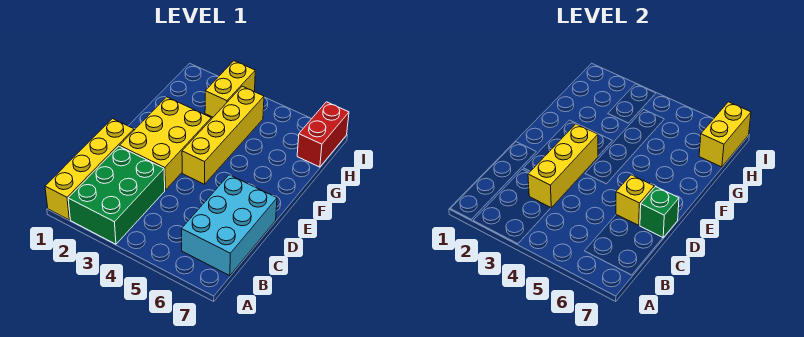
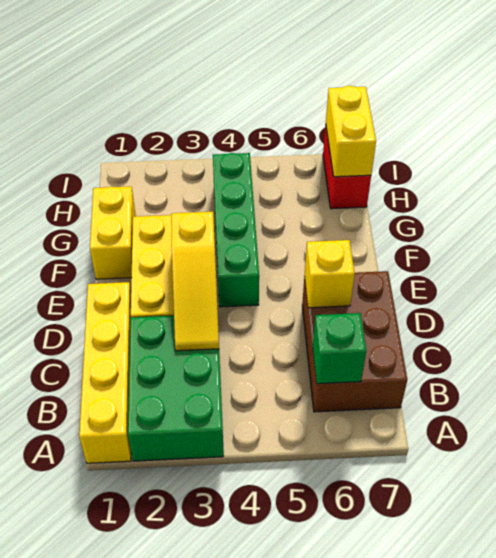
cyan 2x3 brick [181,175,277,276] -> brown 2x3 brick [302,271,407,412]
yellow 1x3 brick [528,124,598,208] -> yellow 1x3 slope [171,212,219,351]
green 1x1 brick [640,187,679,238] -> green 1x1 brick moved to [313,313,366,384]
yellow 1x4 brick [182,86,264,184] -> green 1x4 brick [213,153,259,307]
yellow 1x2 brick [205,61,255,117] -> yellow 1x2 brick moved to [90,186,136,279]

